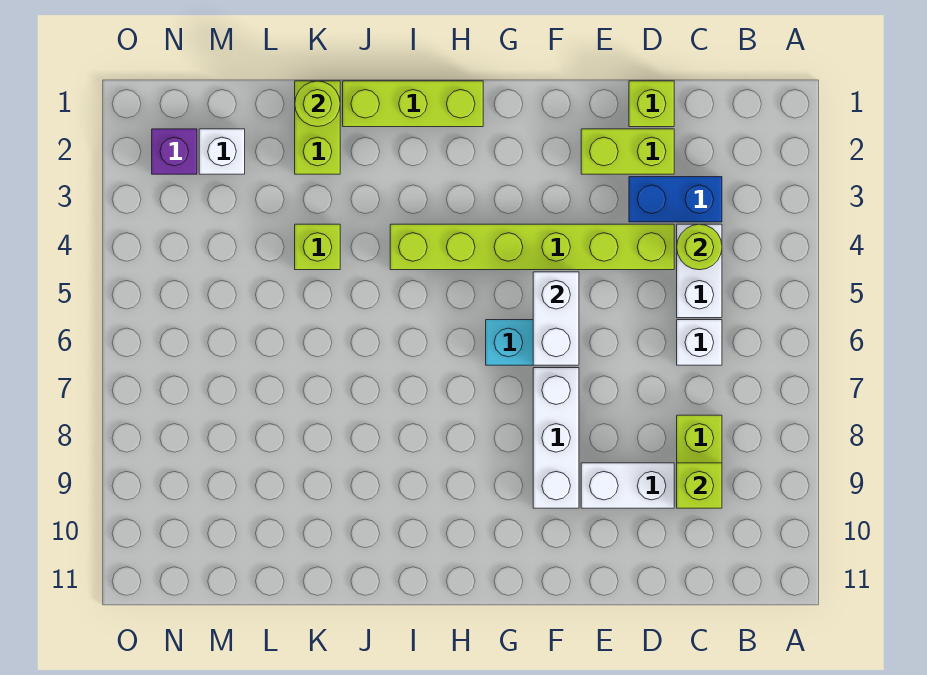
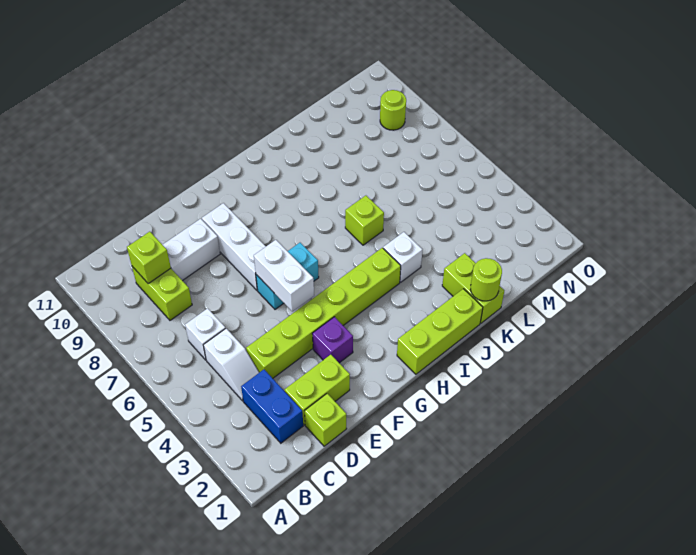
blue 1x2 brick [629,177,722,222] -> blue 1x2 brick turned to [241,370,303,443]
white 1x2 brick [677,224,722,318] -> white 1x2 slope [204,328,259,401]
lime 1x1 round brick [677,224,722,270] -> lime 1x1 round brick moved to [380,90,406,130]
lime 1x1 brick [295,224,340,270] -> lime 1x1 brick moved to [345,196,384,245]
white 1x1 brick [199,129,245,174] -> white 1x1 brick moved to [383,232,422,282]
purple 1x1 brick [152,129,197,174] -> purple 1x1 brick moved to [312,317,353,363]

